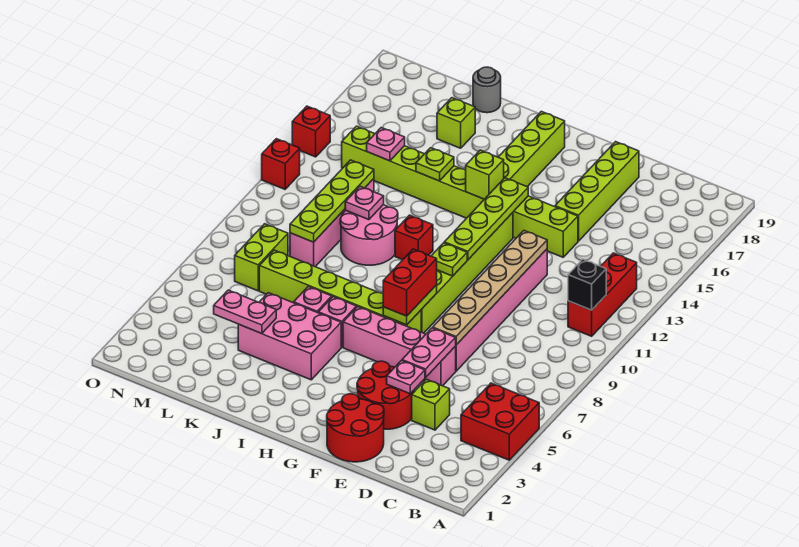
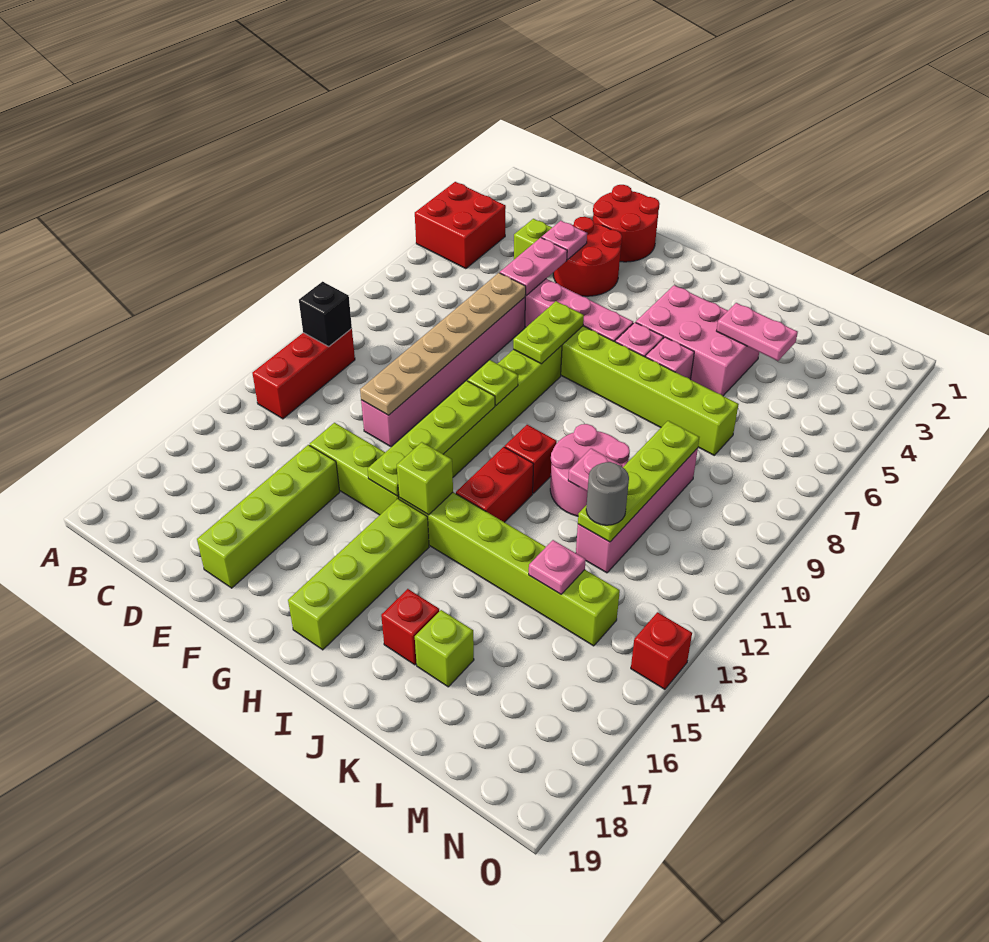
red 1x2 brick [383,249,437,316] -> red 1x2 brick moved to [456,447,534,522]
lime 1x1 plate [416,148,454,181] -> none
grey 1x1 round brick [473,67,501,113] -> grey 1x1 round brick moved to [586,462,629,525]
lime 1x2 brick [235,224,288,291] -> none
red 1x1 brick [262,139,300,189] -> red 1x1 brick moved to [381,589,439,665]

